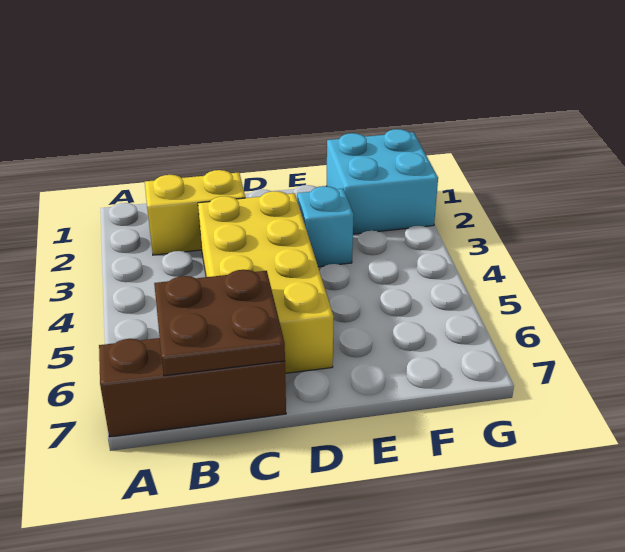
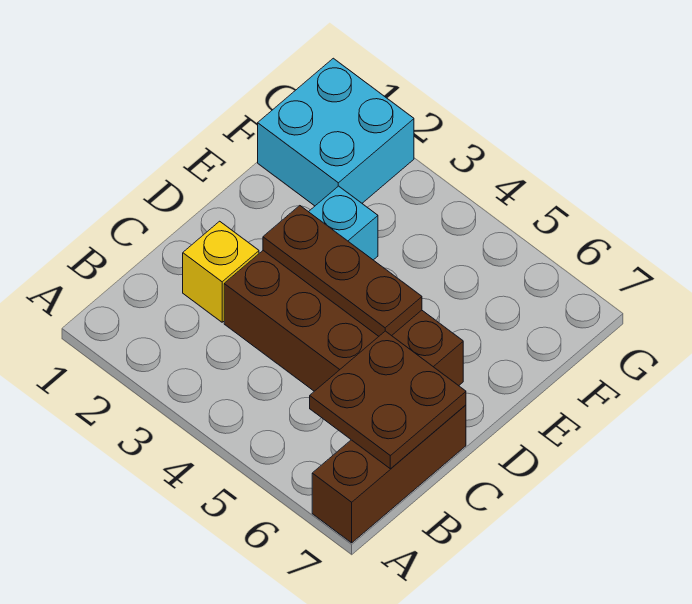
yellow 1x2 brick [145,170,245,255] -> yellow 1x1 brick [183,221,259,322]
yellow 2x4 brick [198,191,334,373] -> brown 2x4 brick [224,250,463,391]
none -> brown 1x3 plate [263,206,422,336]

